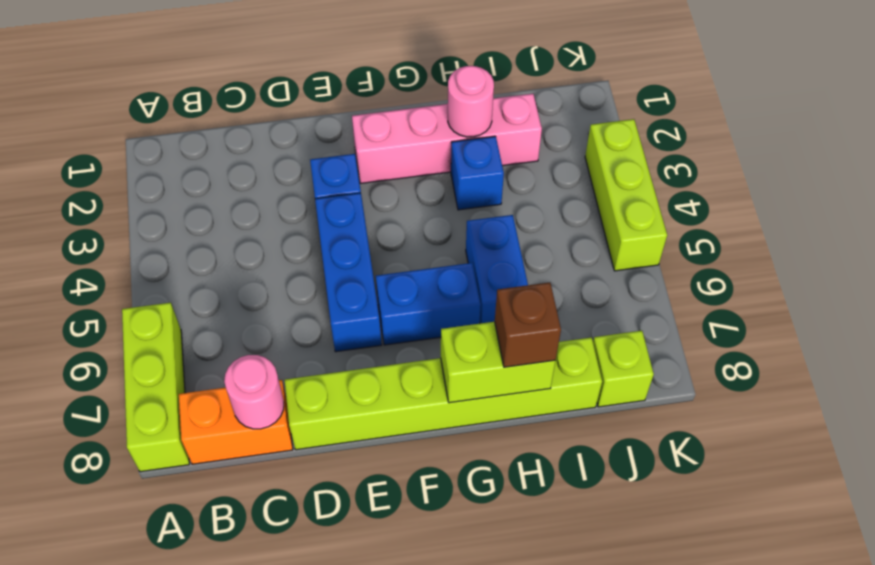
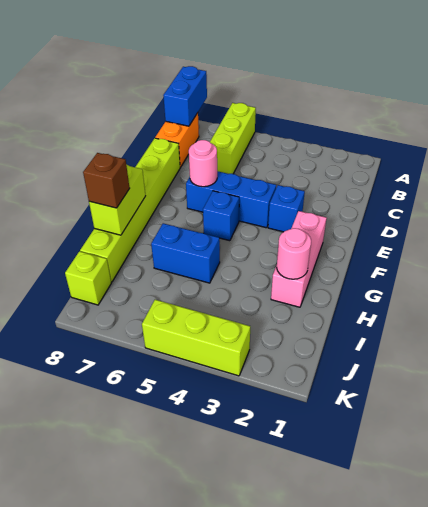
lime 1x3 brick [122,303,189,472] -> lime 1x3 brick turned to [210,103,256,174]
pink 1x1 round brick [224,355,284,429] -> pink 1x1 round brick moved to [189,140,217,187]
pink 1x4 brick [352,94,542,184] -> pink 1x3 brick [271,211,327,307]
blue 1x2 brick [376,263,481,345] -> blue 1x2 brick moved to [163,66,207,126]
blue 1x1 brick [451,136,504,210] -> blue 1x1 brick moved to [203,191,239,241]

